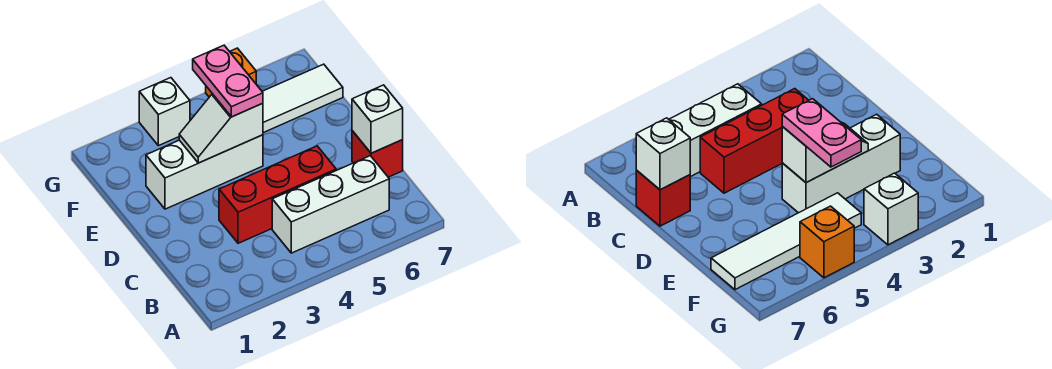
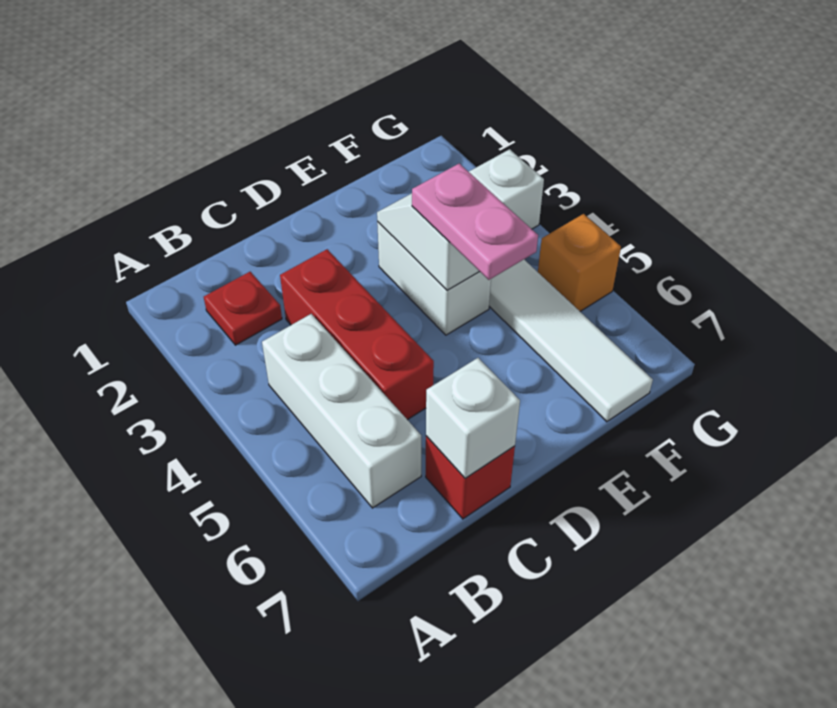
none -> red 1x1 plate [204,272,282,345]
white 1x3 brick [146,135,263,209] -> white 1x2 brick [377,222,491,335]
pink 1x2 plate [193,45,263,117] -> pink 1x2 plate turned to [412,163,538,280]

